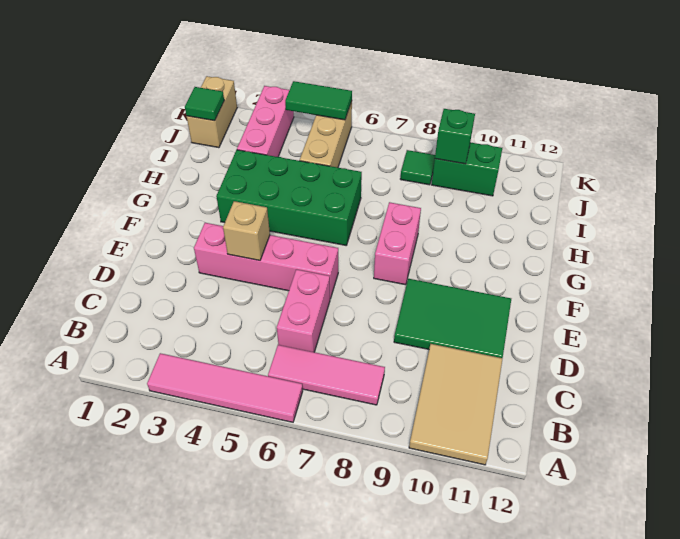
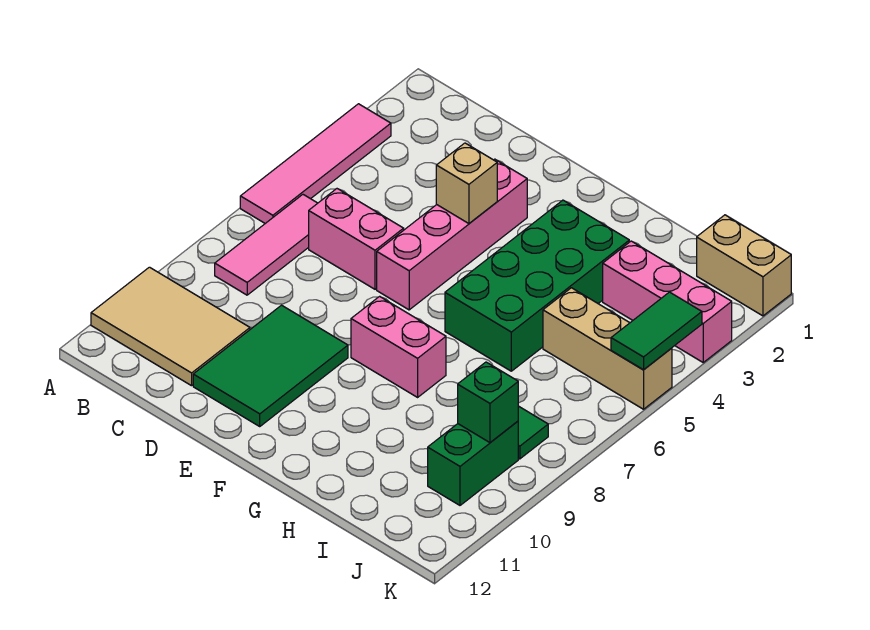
green 1x1 tile [185,87,224,121] -> none

